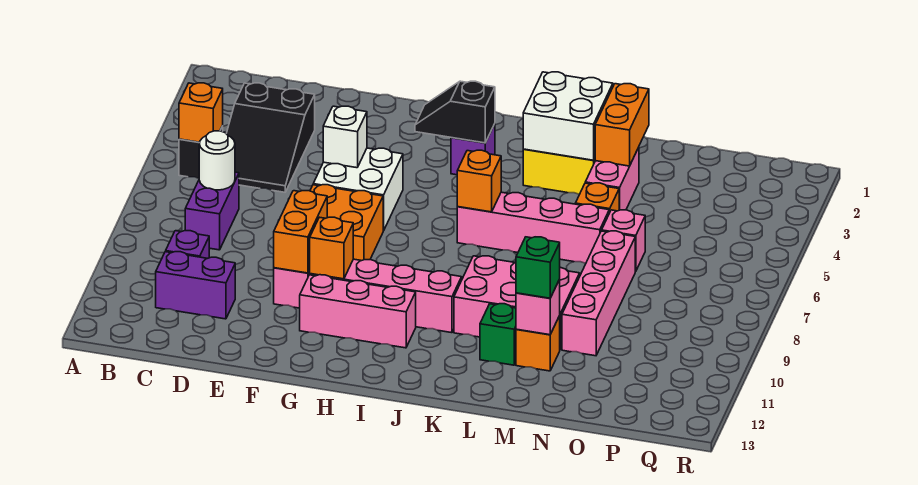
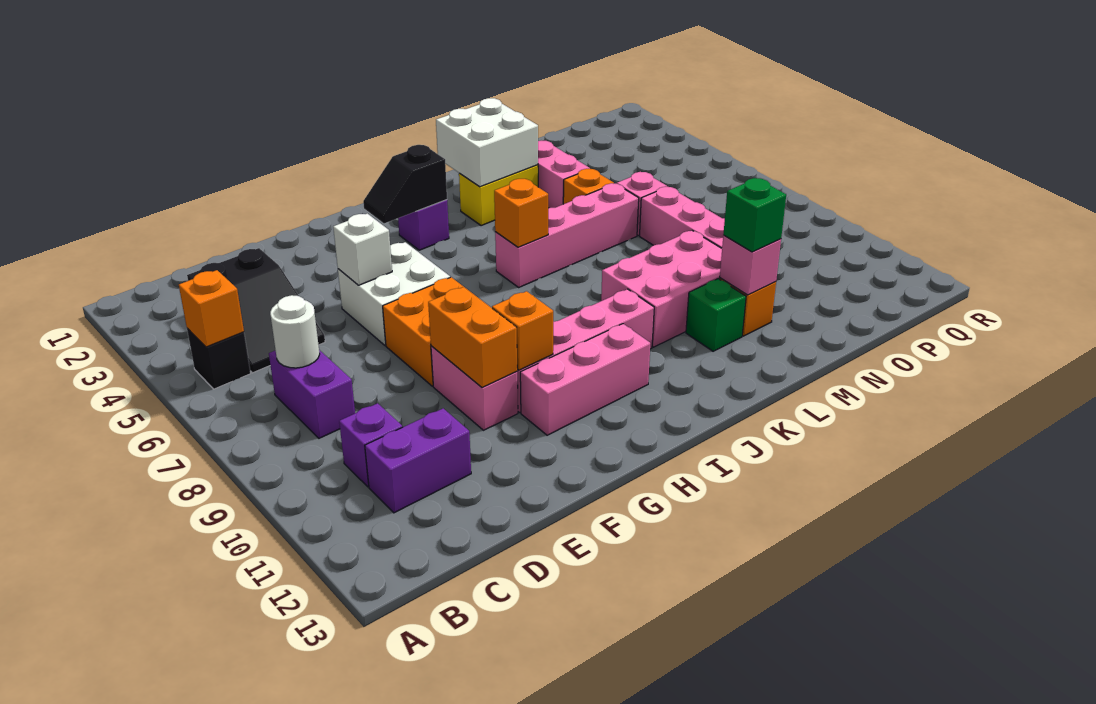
orange 1x2 brick [595,84,649,166] -> none

